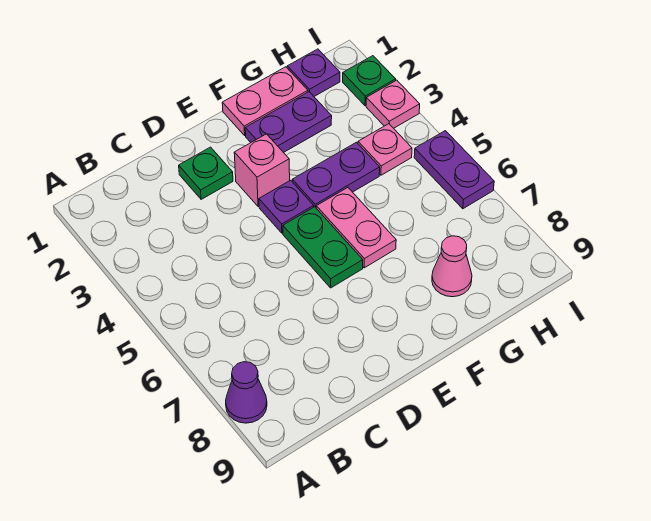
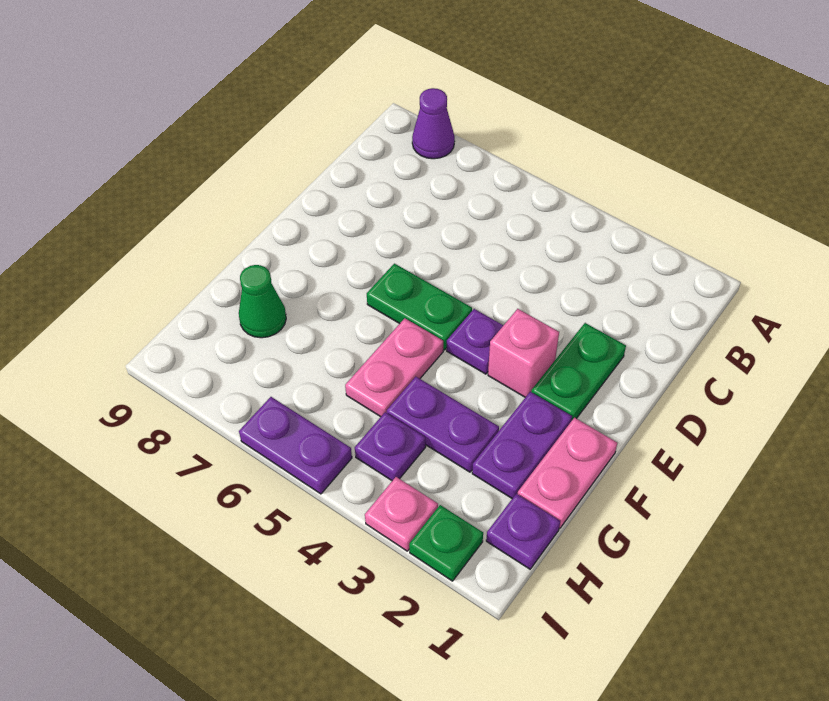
green 1x1 plate [179,147,233,199] -> green 1x2 plate [531,323,626,421]
purple 1x2 plate [292,142,380,207] -> purple 1x2 plate turned to [387,377,499,472]
pink 1x2 plate [316,188,396,268] -> pink 1x2 plate turned to [345,318,443,417]
pink 1x1 cone [432,236,472,297] -> green 1x1 cone [239,265,286,338]
pink 1x1 plate [358,124,412,175] -> purple 1x1 plate [355,412,426,481]

